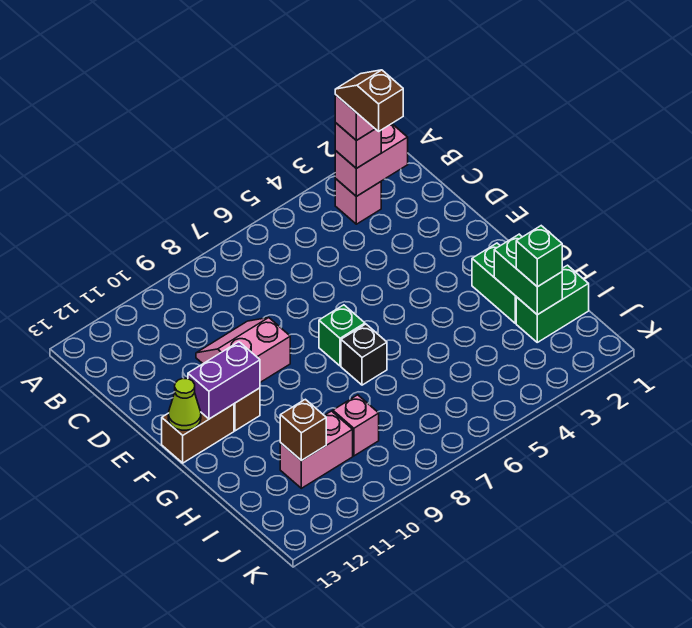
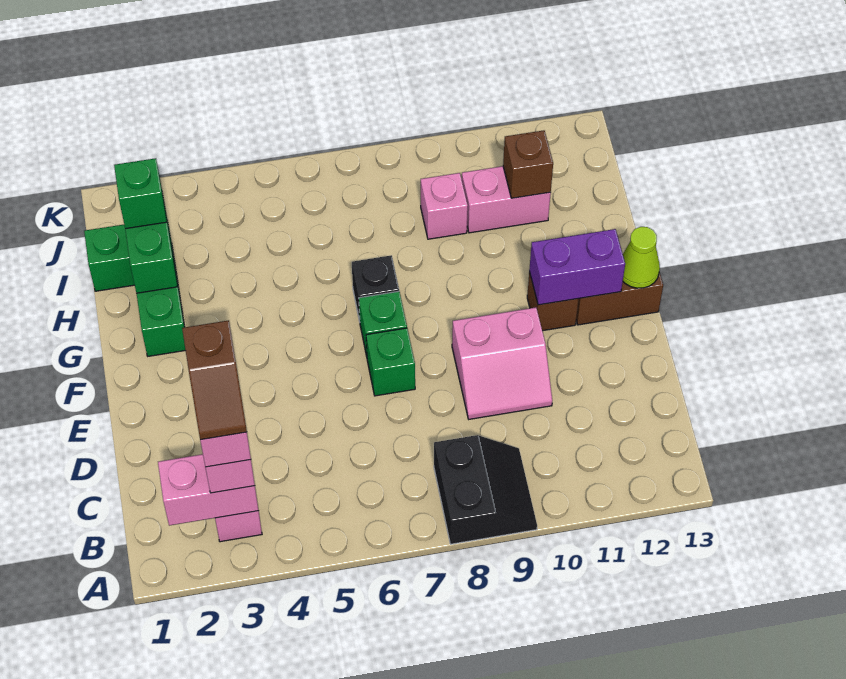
none -> black 2x2 slope [434,435,537,544]
none -> green 1x1 brick [366,328,415,396]

